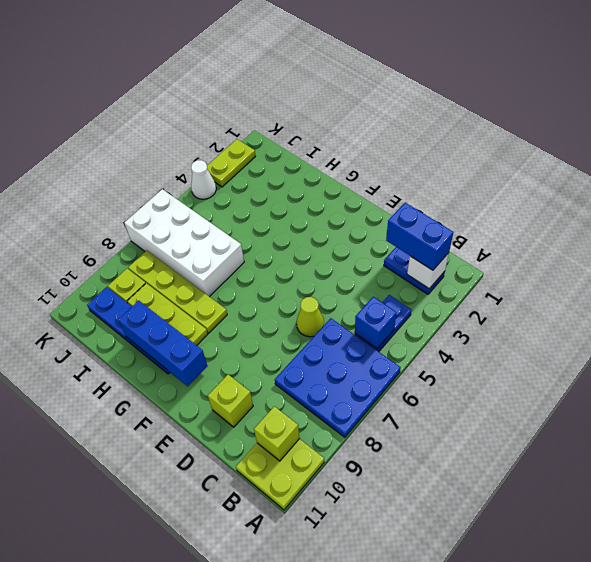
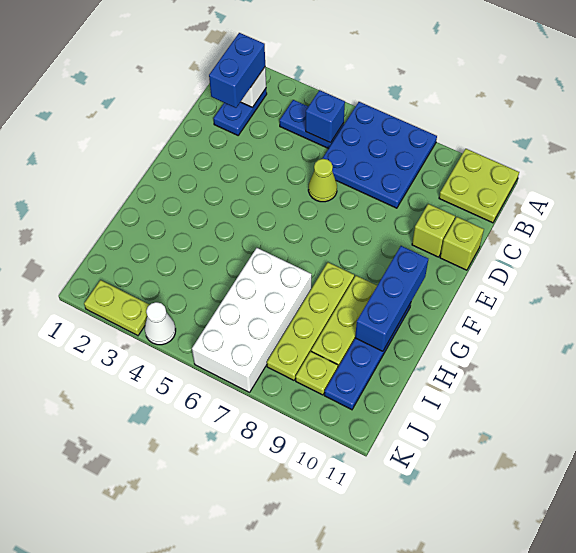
lime 1x1 brick [254,406,300,461] -> lime 1x1 brick moved to [440,217,484,270]

